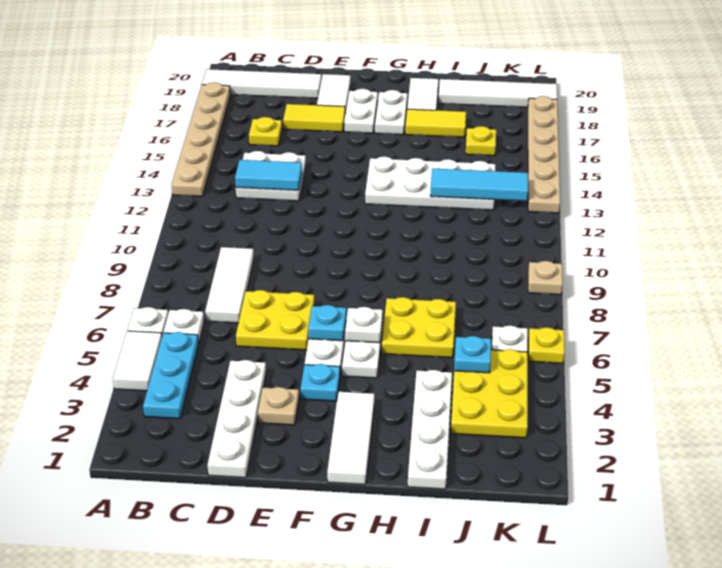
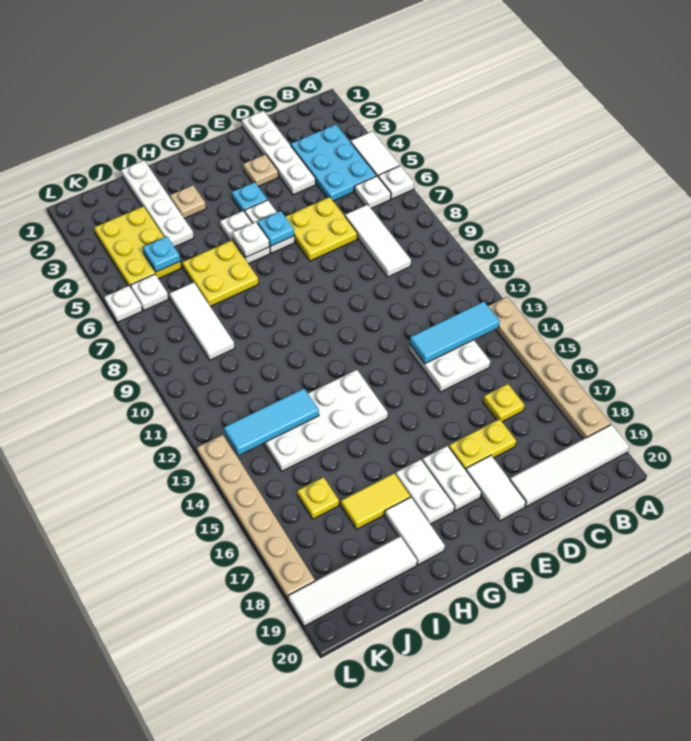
cyan 1x3 plate [143,332,198,419] -> cyan 2x3 plate [291,124,376,201]
cyan 1x2 tile [235,160,302,190] -> cyan 1x3 tile [410,301,500,364]
yellow 1x2 tile [283,104,345,132] -> yellow 1x2 plate [449,419,516,470]
white 1x3 tile [327,392,374,485] -> white 1x3 tile moved to [169,282,235,360]
yellow 1x1 plate [528,327,565,363] -> white 1x1 plate [104,286,142,322]
tan 1x1 plate [528,261,563,295] -> tan 1x1 plate moved to [170,185,206,219]

